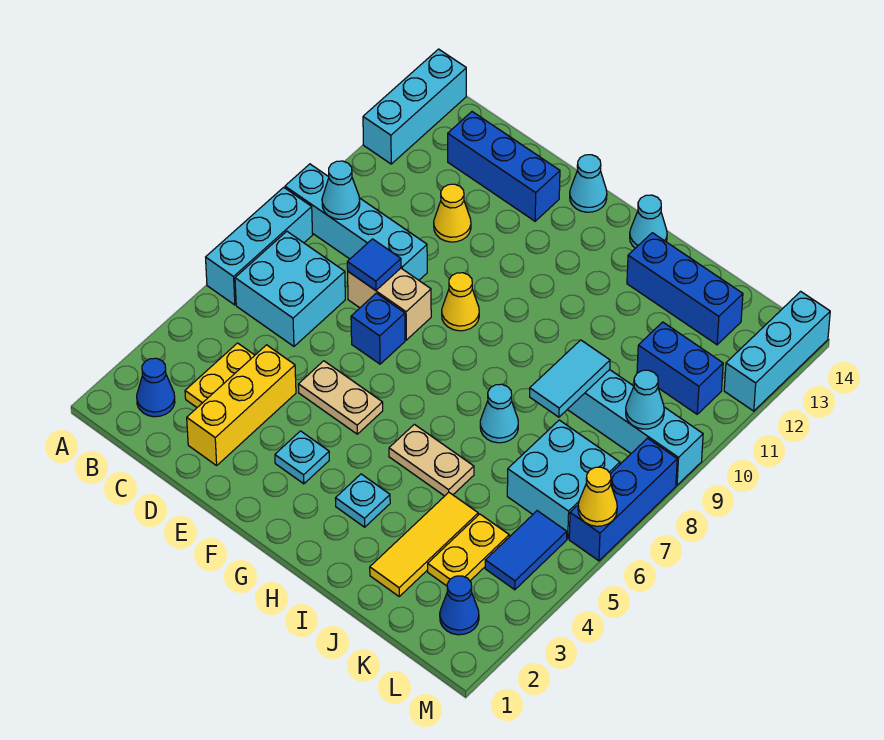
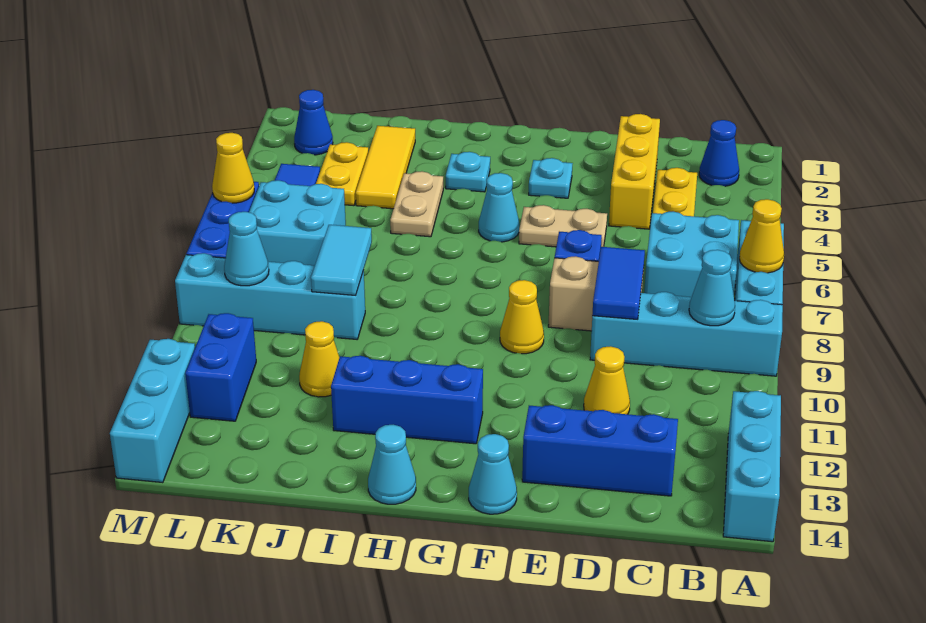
none -> yellow 1x1 cone [739,199,784,273]
blue 1x1 tile [347,239,401,290] -> blue 1x2 tile [592,247,645,319]
tan 1x2 plate [389,424,474,496] -> tan 1x2 plate turned to [390,171,443,237]
cyan 1x1 cone [480,384,518,443] -> cyan 1x1 cone moved to [479,173,519,242]
blue 1x3 brick [627,233,743,345] -> blue 1x3 brick moved to [331,356,483,444]
none -> yellow 1x1 cone [299,321,339,397]
blue 1x2 brick [637,322,723,414] -> blue 1x2 brick turned to [185,313,256,421]

